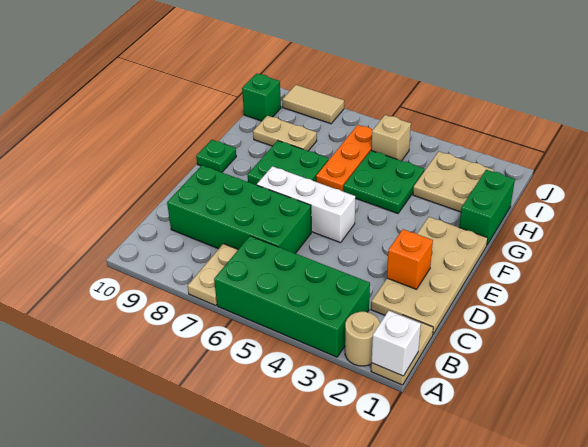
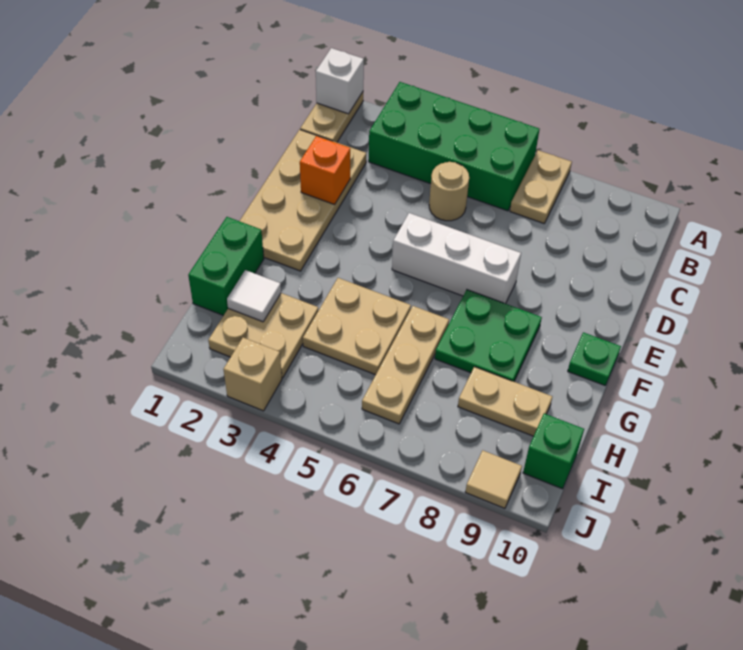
tan 1x1 round brick [345,311,380,366] -> tan 1x1 round brick moved to [429,162,469,221]
green 2x4 brick [167,165,311,253] -> none
green 2x2 plate [343,151,425,214] -> tan 2x2 plate [303,278,411,375]
orange 1x3 plate [316,125,372,191] -> tan 1x3 plate [362,306,449,424]
none -> white 1x1 tile [227,270,281,322]
tan 1x1 brick [371,115,411,161] -> tan 1x1 brick moved to [223,338,282,411]
tan 1x2 tile [282,85,344,124] -> tan 1x1 tile [465,450,522,508]

